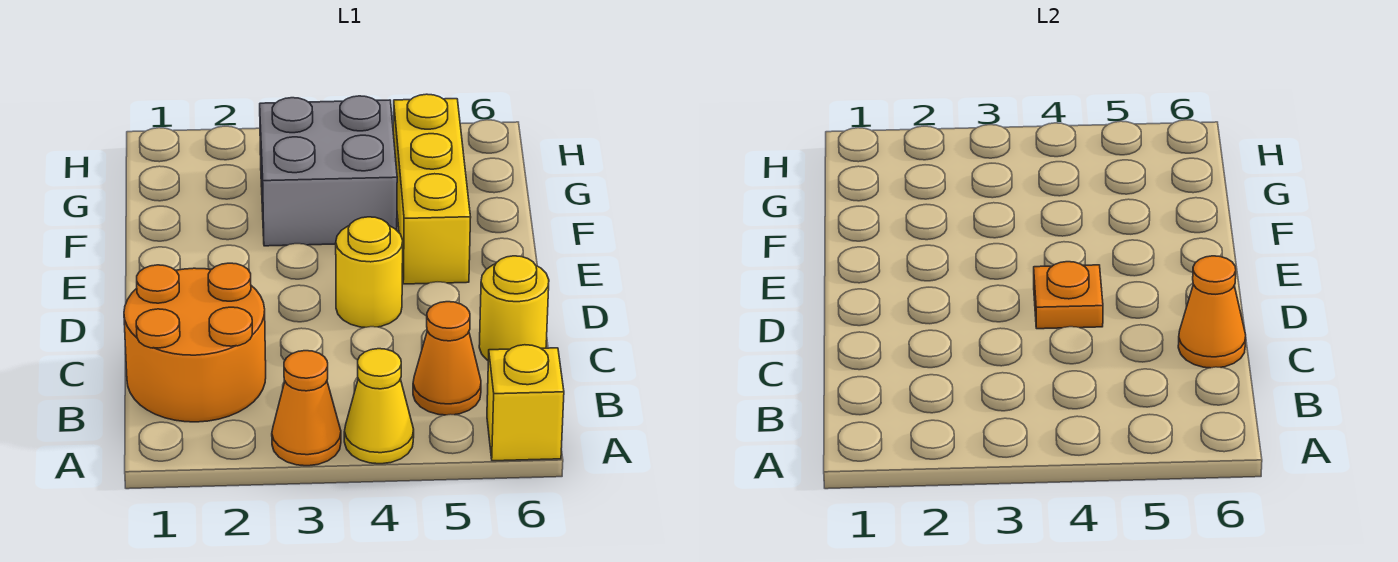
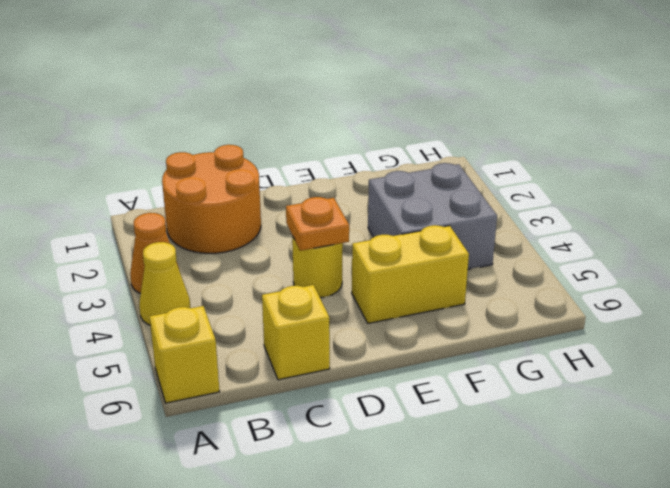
orange 1x1 cone [413,302,481,415] -> none
yellow 1x1 round brick [479,256,549,360] -> yellow 1x1 brick [262,285,330,380]
orange 1x1 cone [1178,256,1246,368] -> none
yellow 1x3 brick [393,94,471,284] -> yellow 1x2 brick [352,225,469,323]

